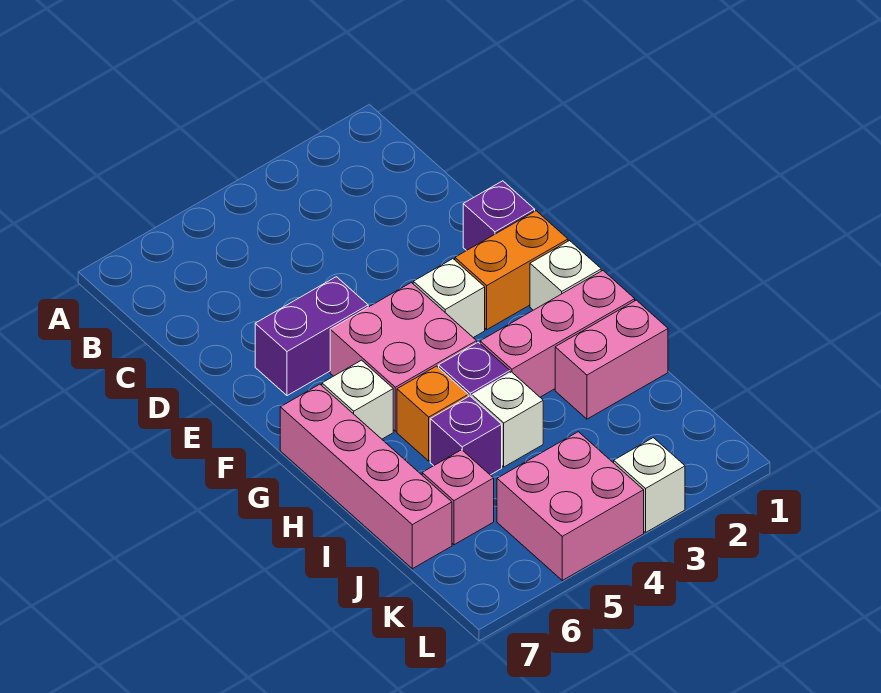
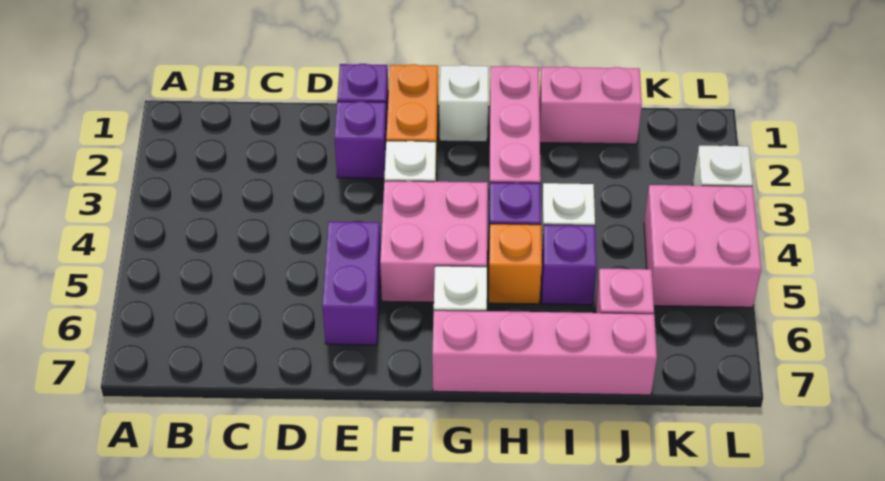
none -> purple 1x1 brick [335,101,387,179]
pink 1x2 brick [555,300,668,419] -> pink 1x2 brick turned to [539,67,642,144]

